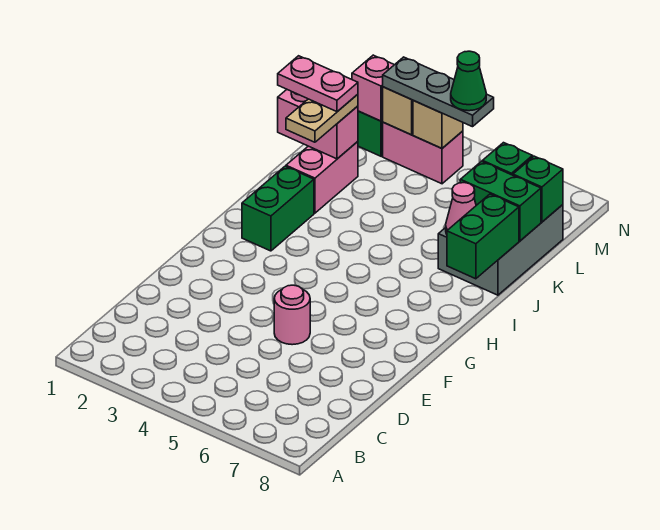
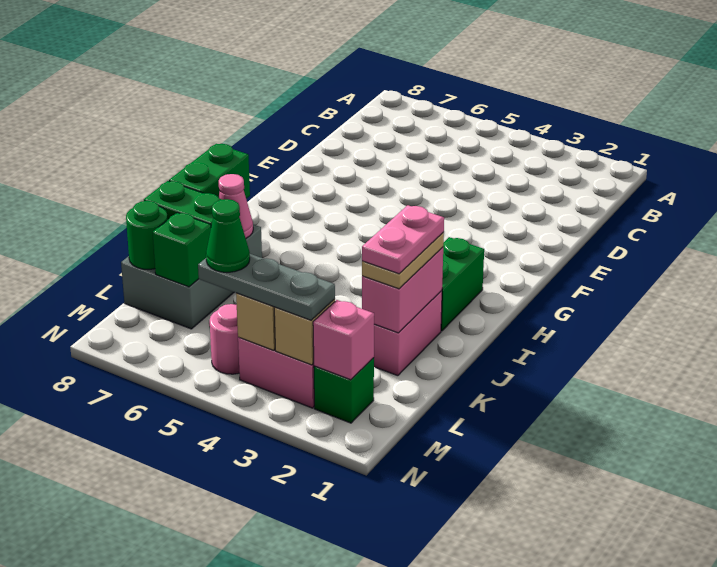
pink 1x1 round brick [274,285,310,345] -> pink 1x1 round brick moved to [210,304,239,374]
pink 1x2 brick [278,90,358,159] -> pink 1x2 brick turned to [362,247,443,333]
pink 1x2 plate [278,56,358,112] -> pink 1x2 plate turned to [362,205,444,274]
green 1x1 brick [513,156,563,222] -> green 1x1 round brick [126,201,168,269]

